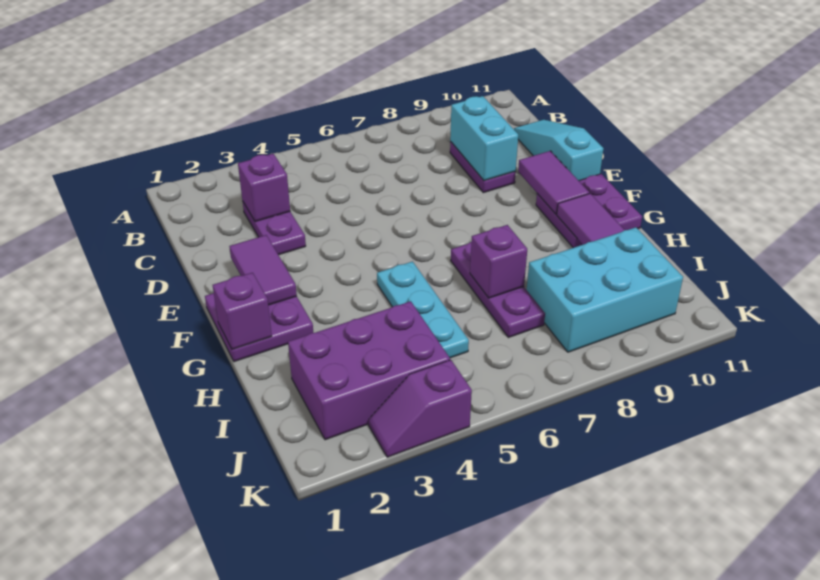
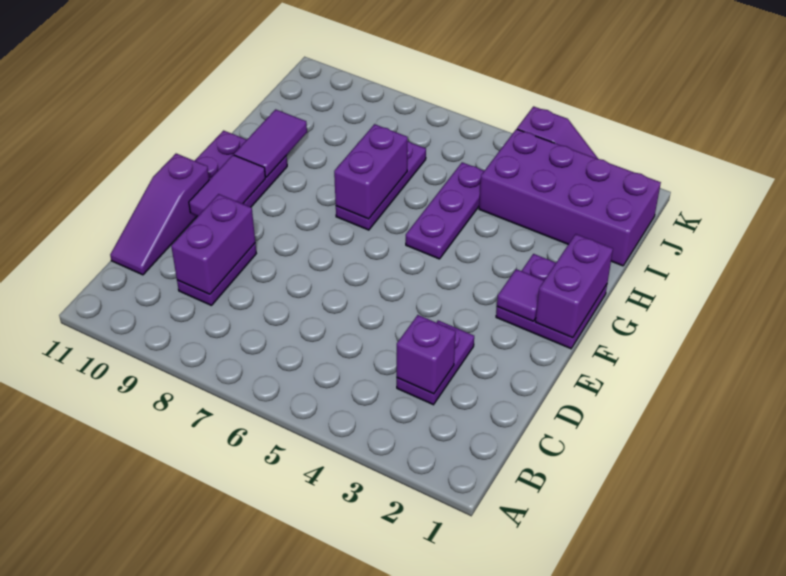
cyan 1x2 brick [450,96,518,181] -> purple 1x2 brick [171,194,255,294]
cyan 1x3 slope [514,120,603,181] -> purple 1x3 slope [110,154,209,275]
purple 1x2 tile [229,235,297,305] -> purple 1x1 tile [497,269,544,321]
purple 1x1 brick [213,273,272,349] -> purple 1x2 brick [535,234,613,338]
cyan 1x3 plate [377,262,469,358] -> purple 1x3 plate [406,162,484,259]
purple 1x1 brick [470,225,527,298] -> purple 1x2 brick [334,124,408,219]
purple 2x3 brick [288,301,450,440] -> purple 2x4 brick [479,129,661,266]
cyan 2x3 brick [527,227,683,352] -> none

